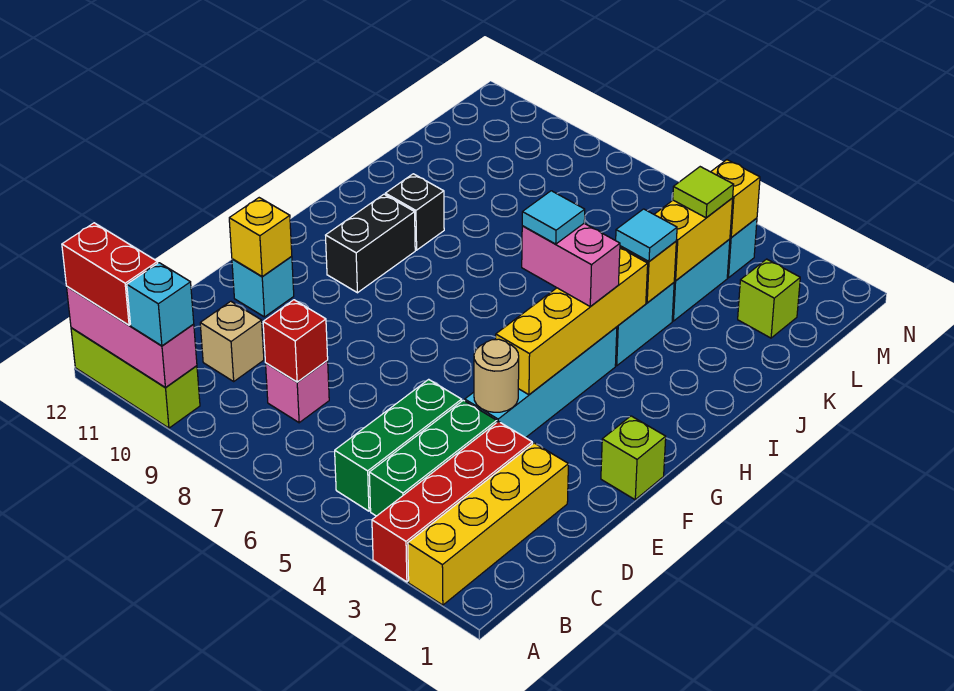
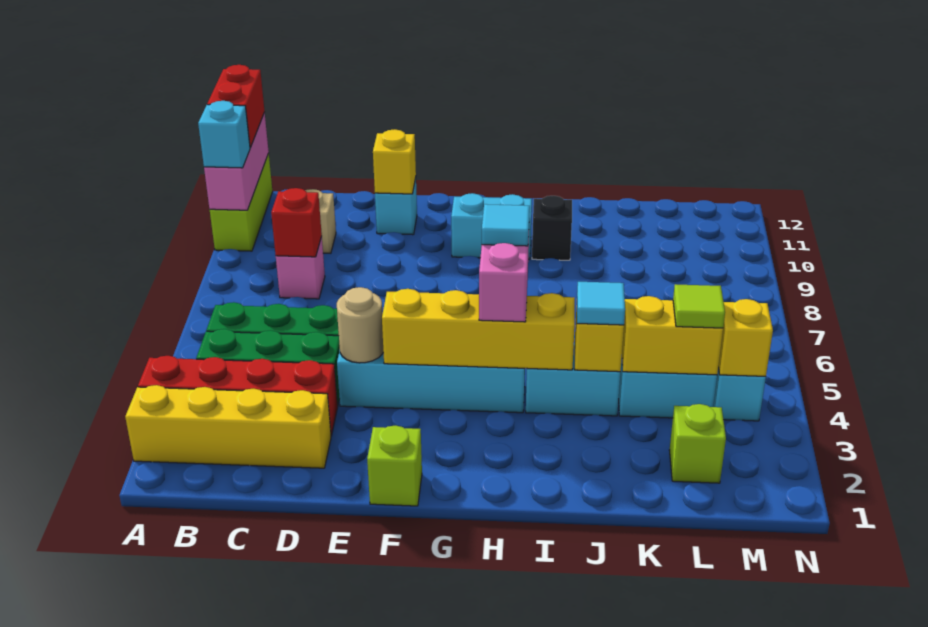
black 1x2 brick [326,194,415,293] -> cyan 1x2 brick [451,193,532,259]

